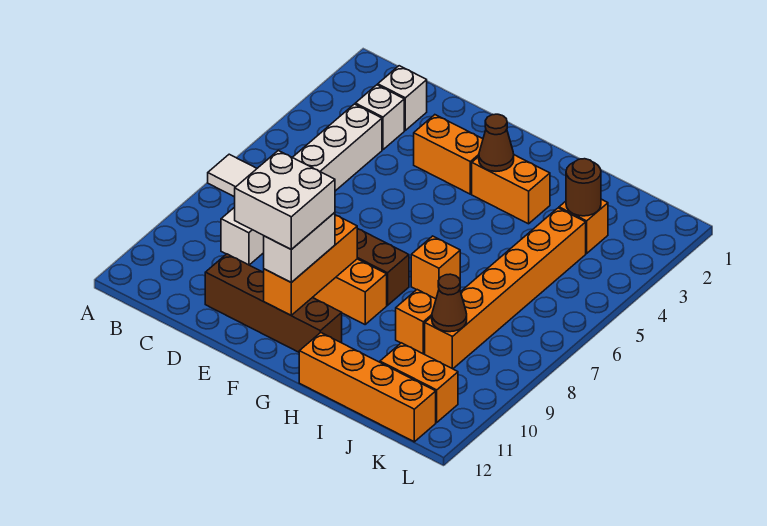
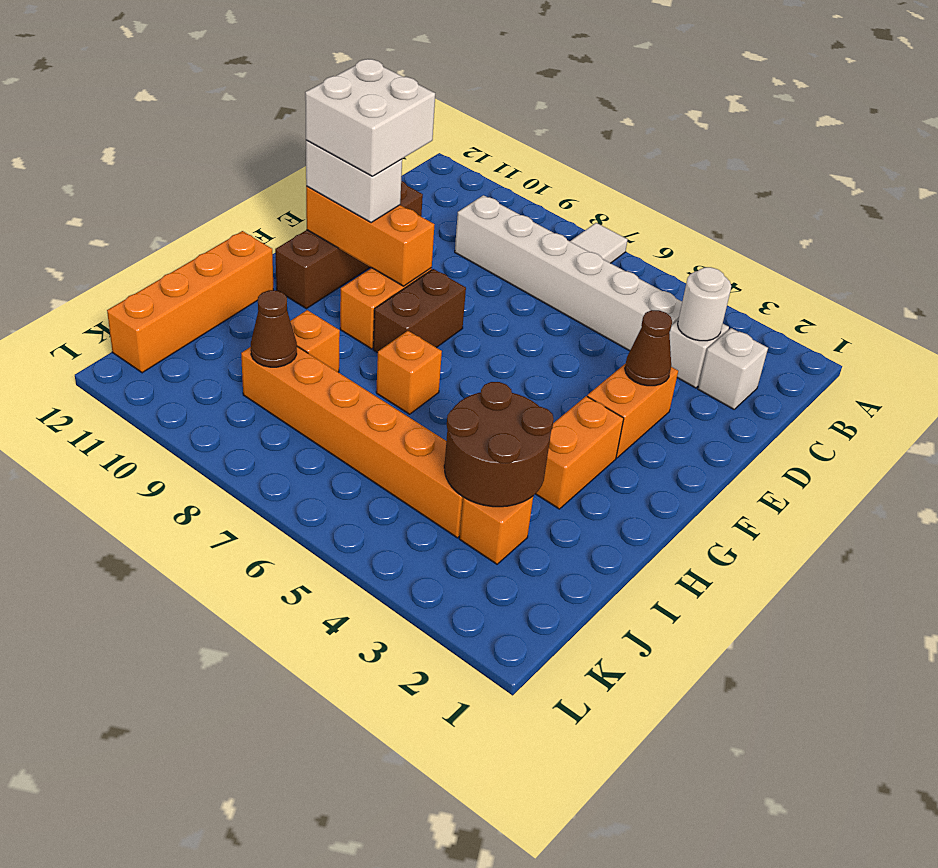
none -> white 1x1 round brick [678,267,731,341]
brown 1x1 cone [479,114,514,171] -> brown 1x1 cone moved to [625,310,672,386]
brown 1x1 round brick [566,159,601,216] -> brown 2x2 round brick [444,382,554,507]
orange 1x2 brick [380,343,458,422] -> none

